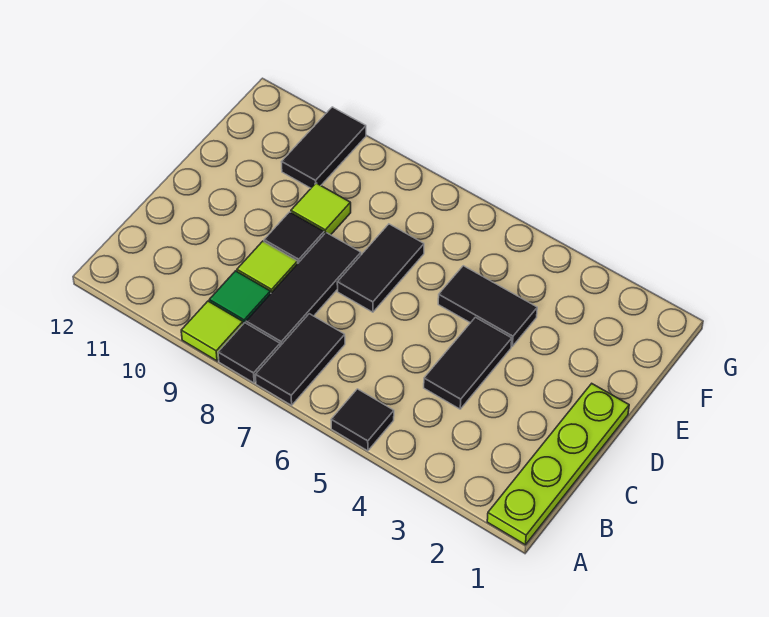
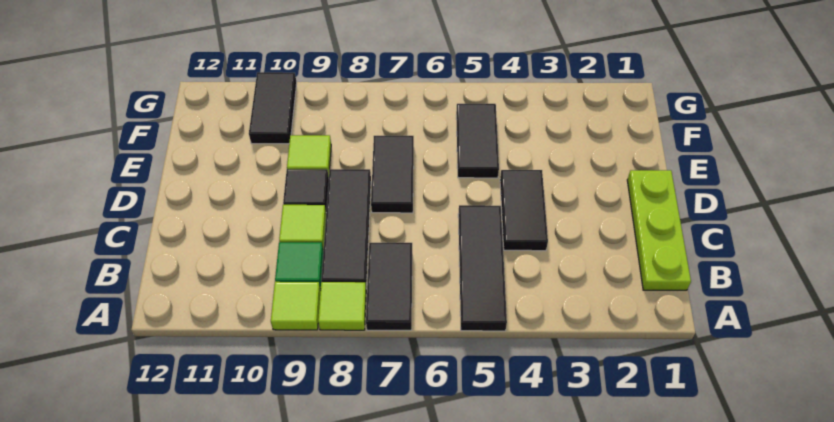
lime 1x4 plate [487,384,629,545] -> lime 1x3 plate [627,170,691,290]
black 1x1 tile [331,389,394,451] -> black 1x3 tile [458,205,507,331]
black 1x1 tile [218,323,280,383] -> lime 1x1 tile [318,282,366,330]
black 1x2 tile [438,266,537,346] -> black 1x2 tile turned to [456,104,499,178]

